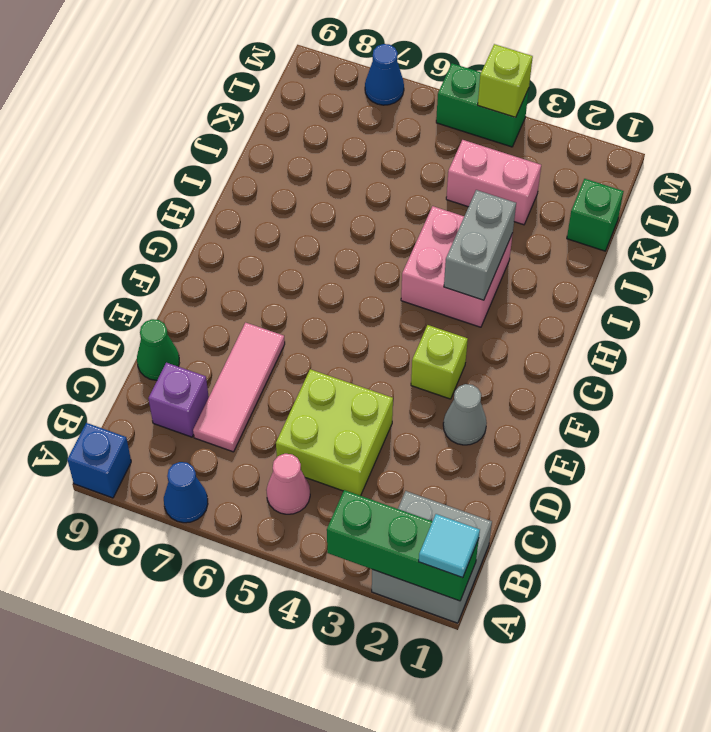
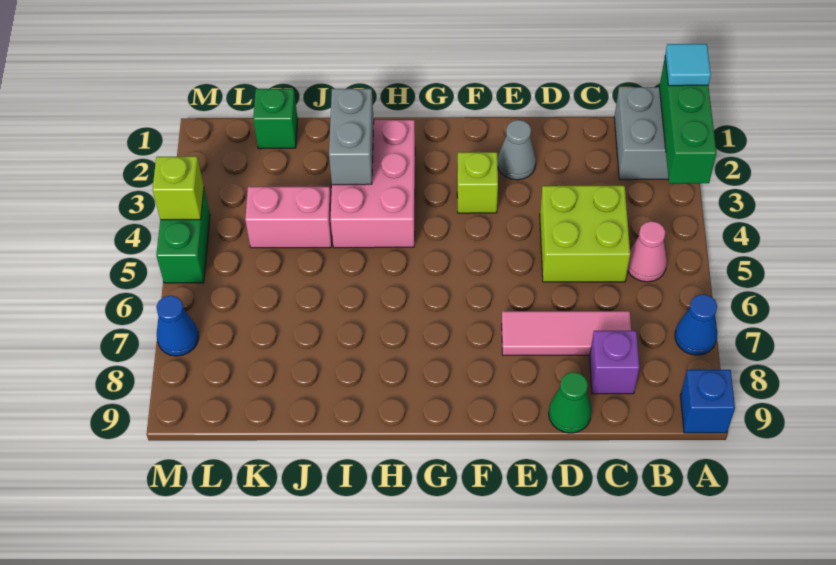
pink 2x2 brick [401,206,513,327] -> pink 2x3 brick [331,120,415,248]
grey 1x2 brick [444,190,516,300] -> grey 1x2 brick turned to [329,89,374,185]
pink 1x2 brick [446,140,541,225] -> pink 1x2 brick turned to [245,187,332,248]

